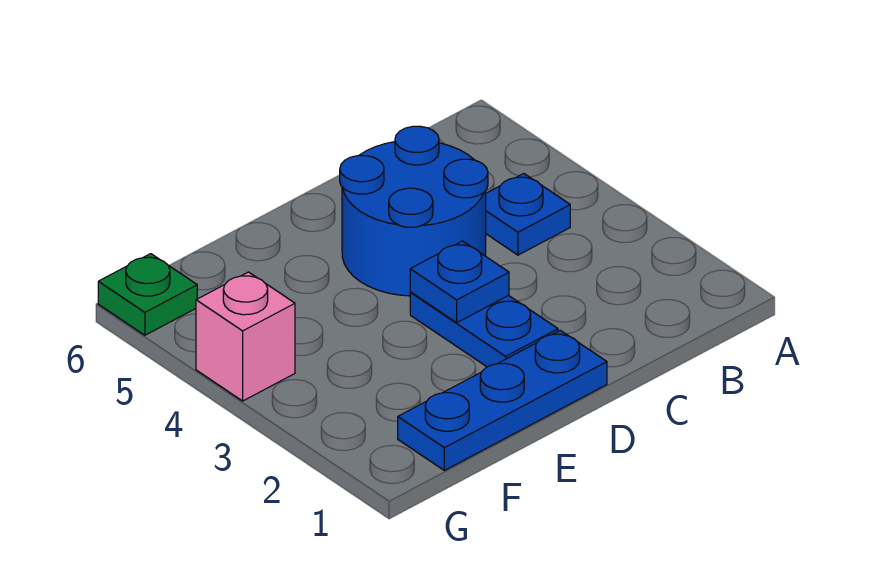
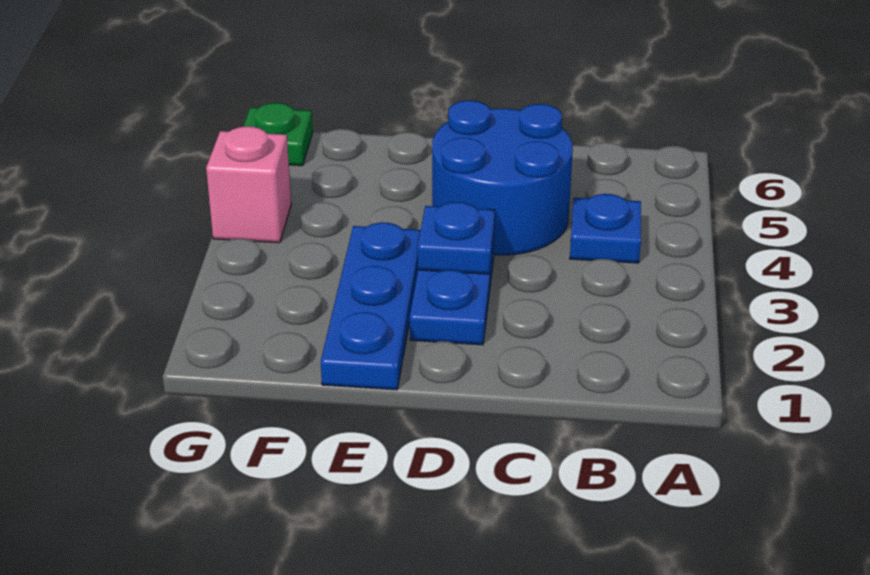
blue 1x3 plate [398,330,607,470] -> blue 1x3 plate turned to [321,222,421,390]

